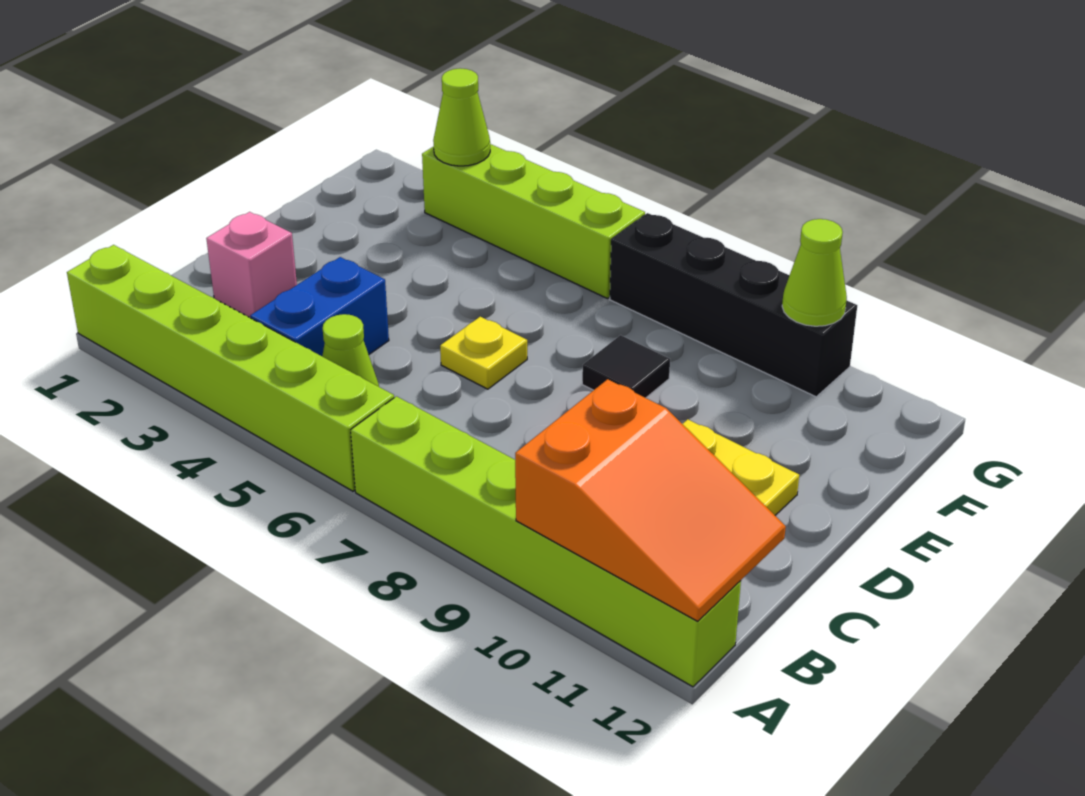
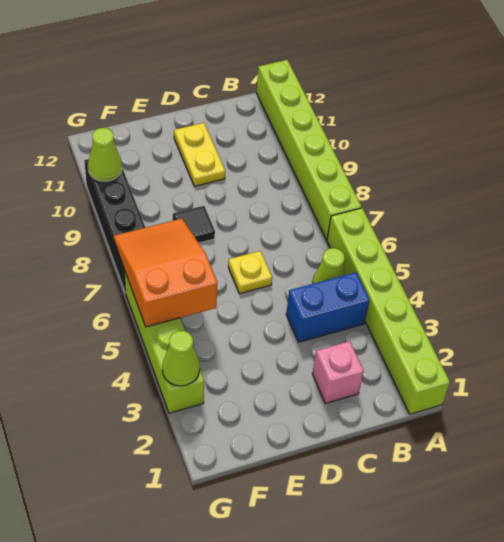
orange 2x3 slope [515,379,786,621] -> orange 2x3 slope moved to [114,219,218,327]

